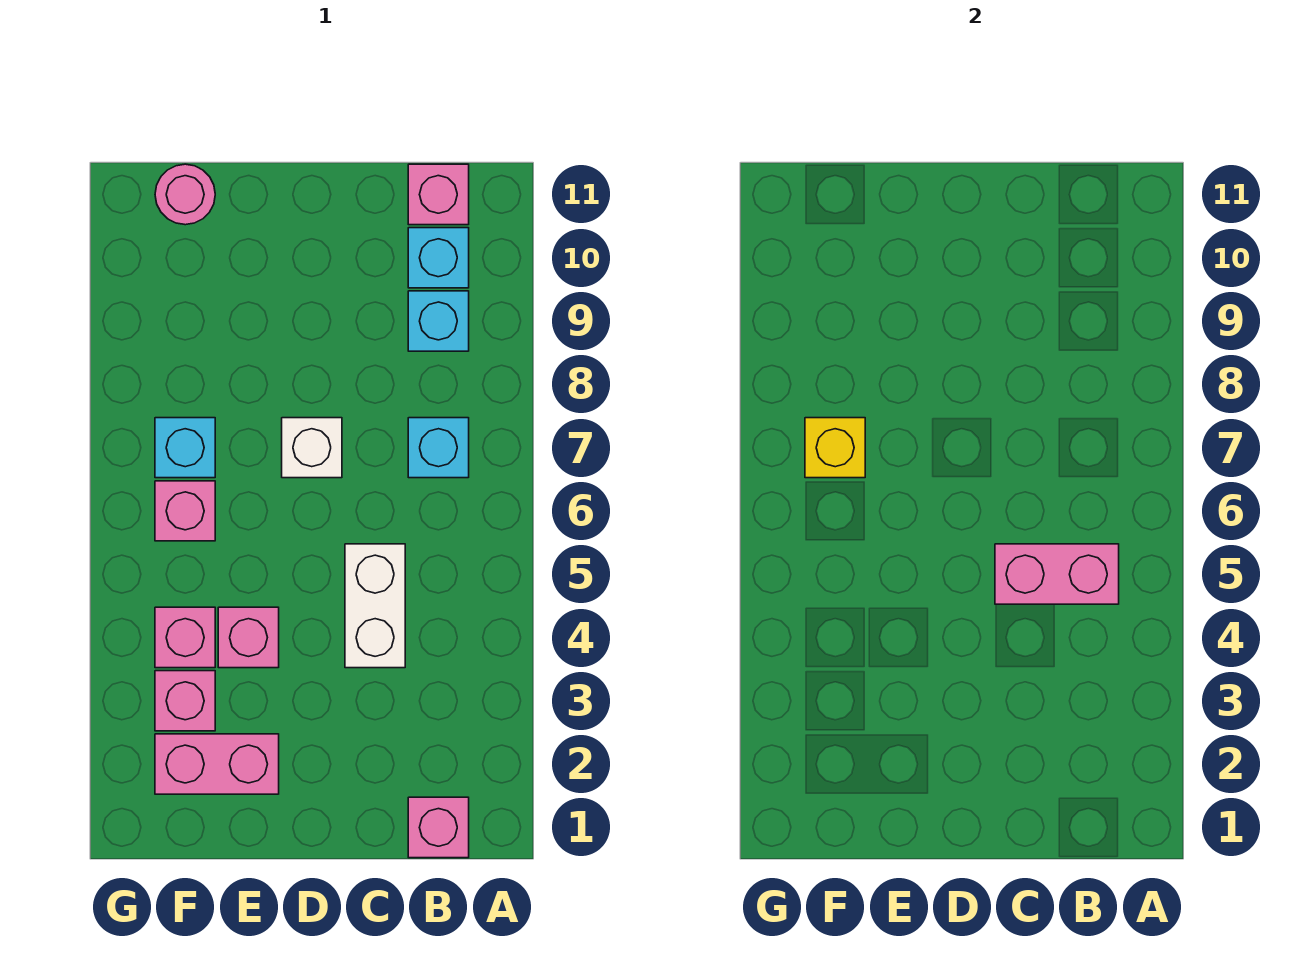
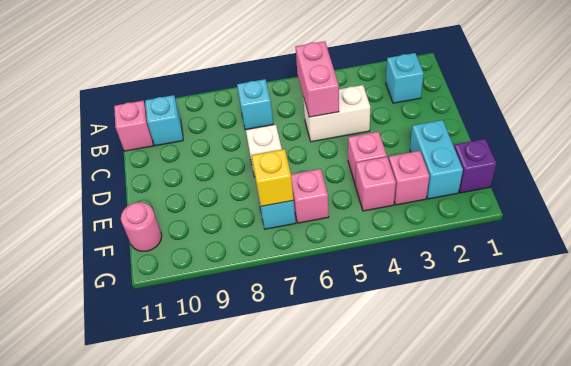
pink 1x1 brick [408,797,469,858] -> none
cyan 1x1 brick [408,291,469,351] -> cyan 1x1 brick moved to [386,53,424,103]
pink 1x2 brick [155,734,279,794] -> cyan 1x2 brick [410,120,463,199]
none -> purple 1x1 brick [454,139,496,193]

